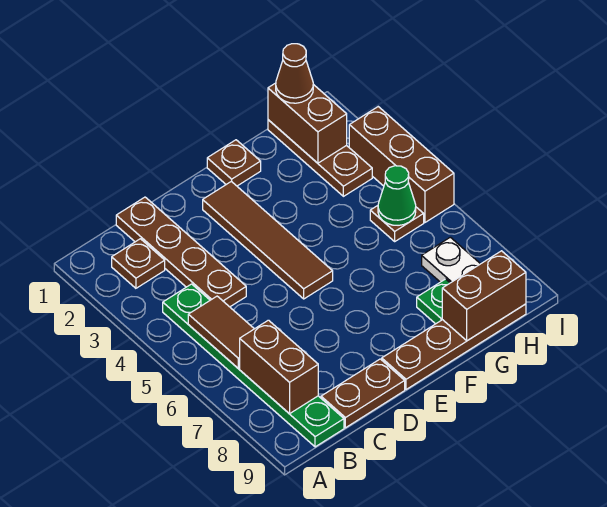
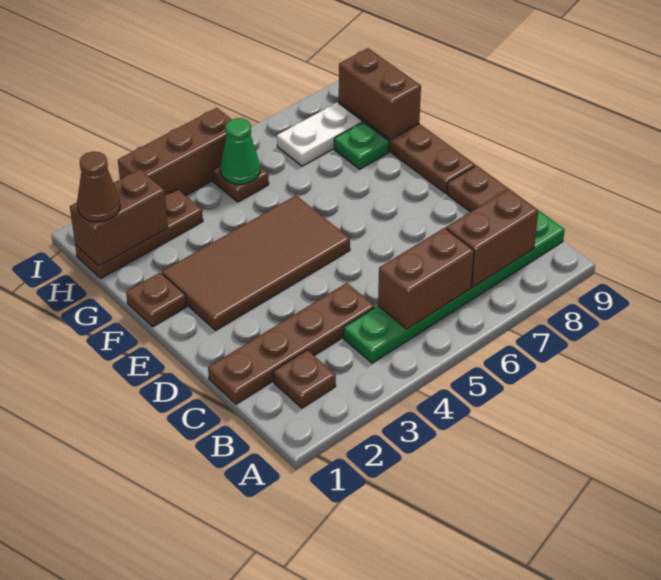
brown 1x2 tile [188,296,254,368] -> brown 1x2 brick [378,228,474,329]
brown 1x4 tile [203,181,333,299] -> brown 2x4 tile [162,196,350,330]

